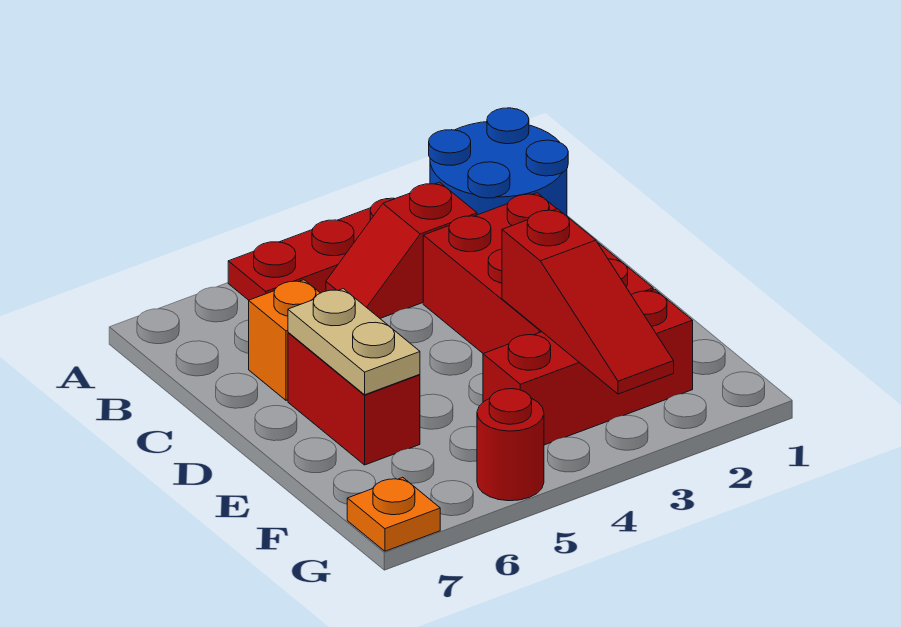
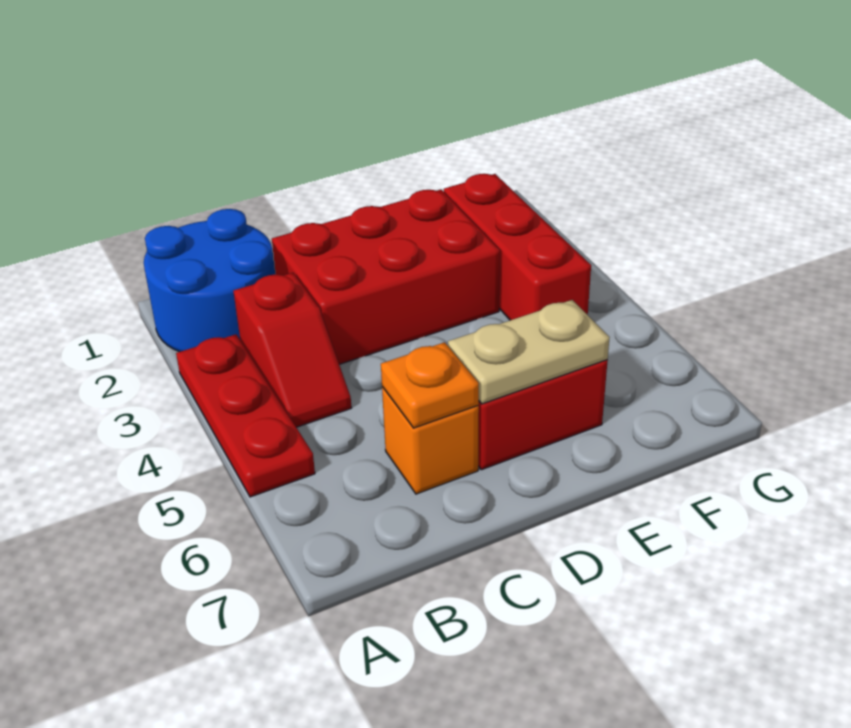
red 1x3 slope [502,209,674,394] -> none
red 1x1 round brick [477,389,544,501] -> none
orange 1x1 plate [347,477,440,551] -> orange 1x1 plate moved to [381,342,479,428]

